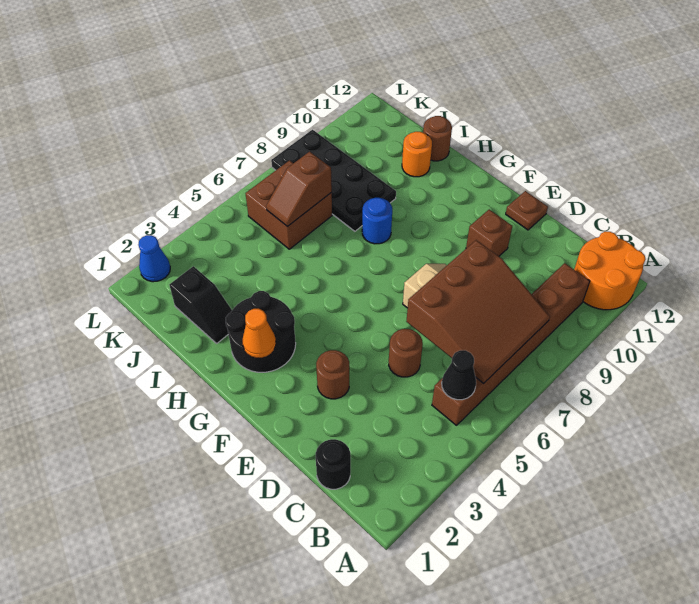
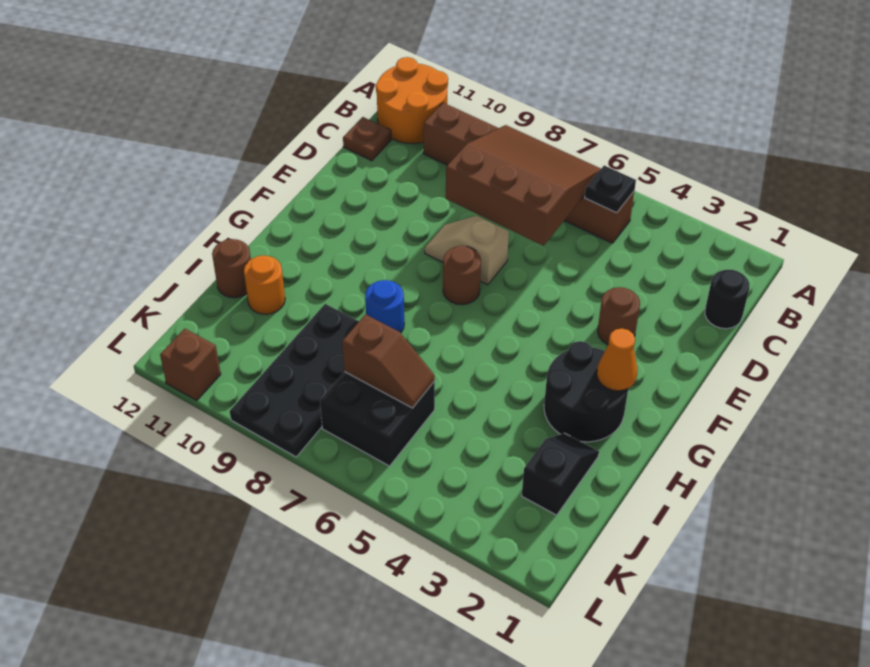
black 1x1 cone [442,350,476,400] -> black 1x1 plate [585,165,636,213]
brown 1x1 round brick [389,329,423,377] -> brown 1x1 round brick moved to [443,246,481,305]
brown 1x1 brick [466,209,512,256] -> brown 1x1 brick moved to [160,329,221,400]
brown 1x1 plate [506,191,548,230] -> brown 1x1 plate moved to [343,117,391,161]
brown 2x2 brick [246,160,332,249] -> black 2x2 brick [320,372,435,466]
blue 1x1 cone [138,235,170,282] -> none

